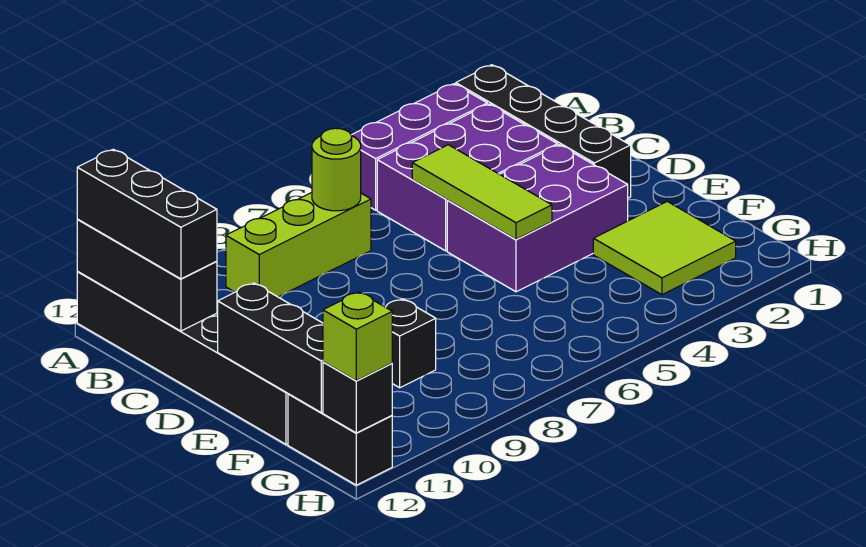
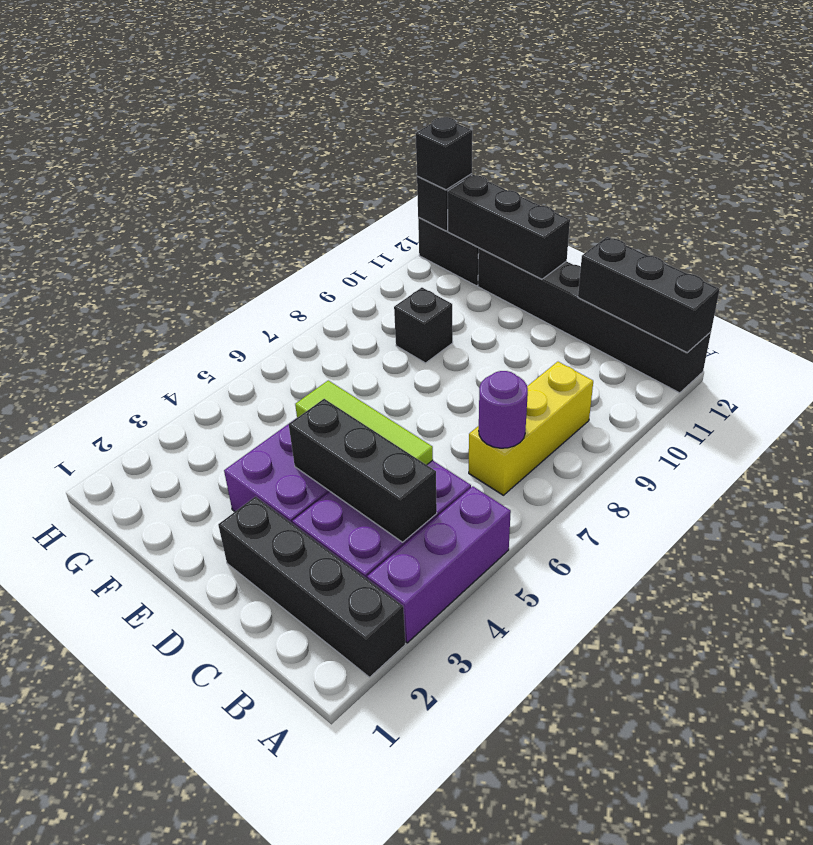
black 1x3 brick [77,149,217,279] -> black 1x3 brick moved to [289,399,437,542]
lime 1x3 brick [226,193,371,297] -> yellow 1x3 brick [469,362,593,495]
lime 1x1 round brick [312,128,361,211] -> purple 1x1 round brick [479,371,528,448]
lime 2x2 tile [593,201,736,295] -> none
lime 1x1 brick [323,292,392,381] -> black 1x1 brick [416,117,472,190]

